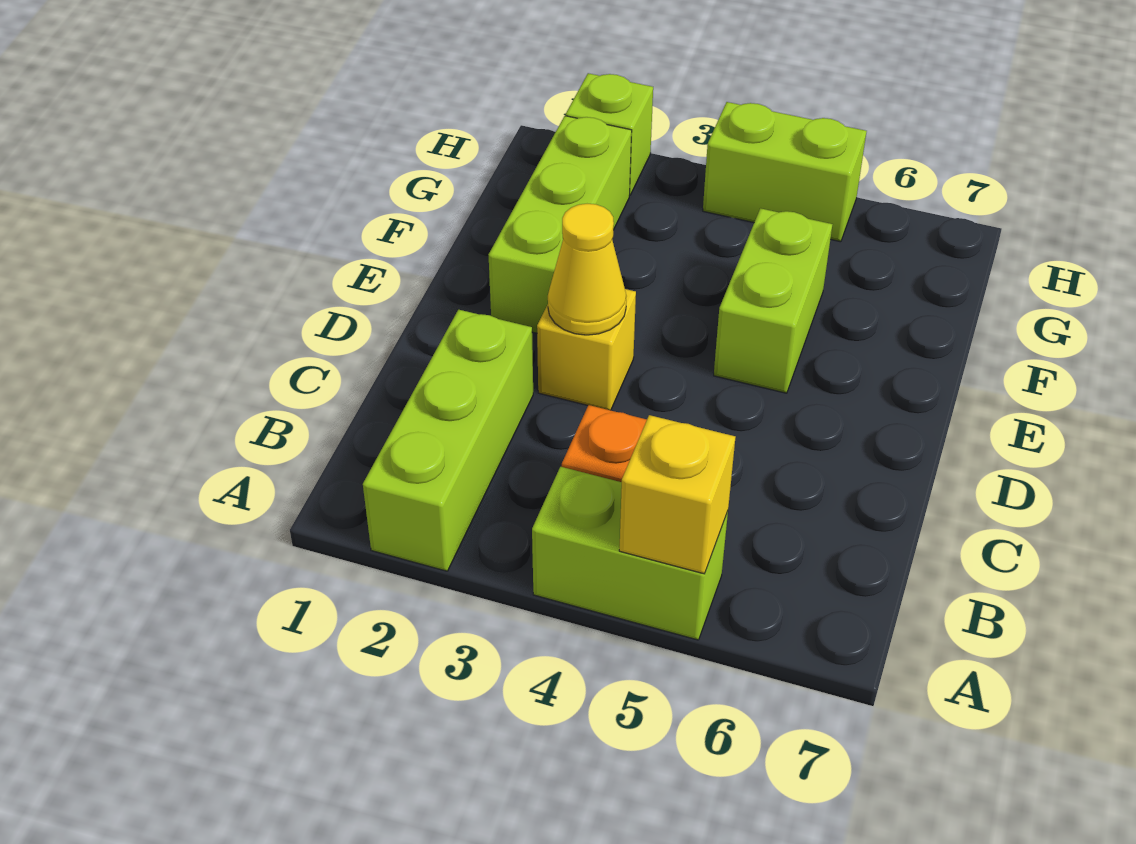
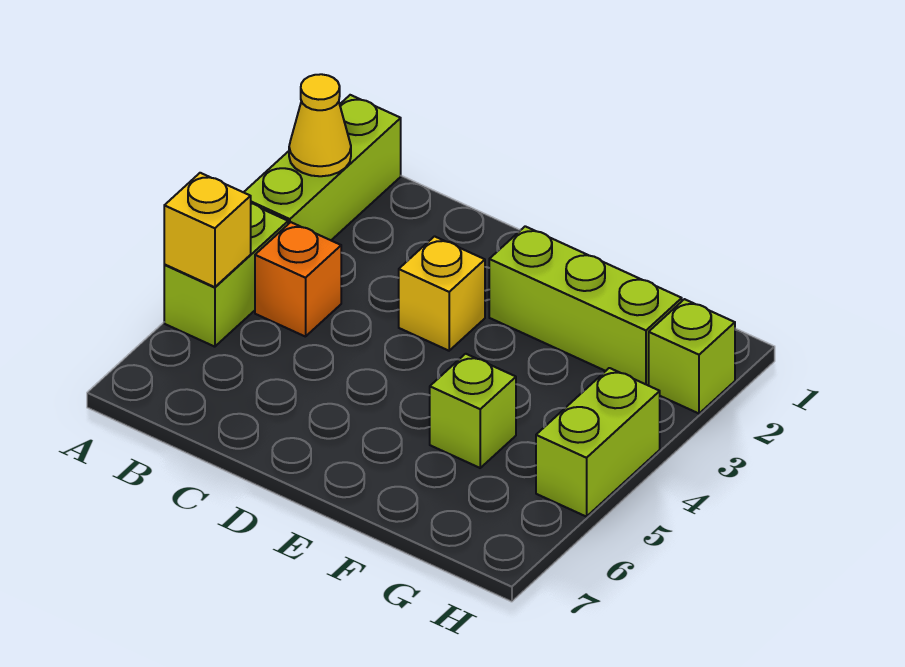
lime 1x3 brick [363,310,533,571] -> lime 1x3 brick turned to [244,95,401,240]
yellow 1x1 cone [548,204,626,335] -> yellow 1x1 cone moved to [289,74,351,176]
lime 1x2 brick [714,208,832,393] -> lime 1x1 brick [430,354,516,468]

